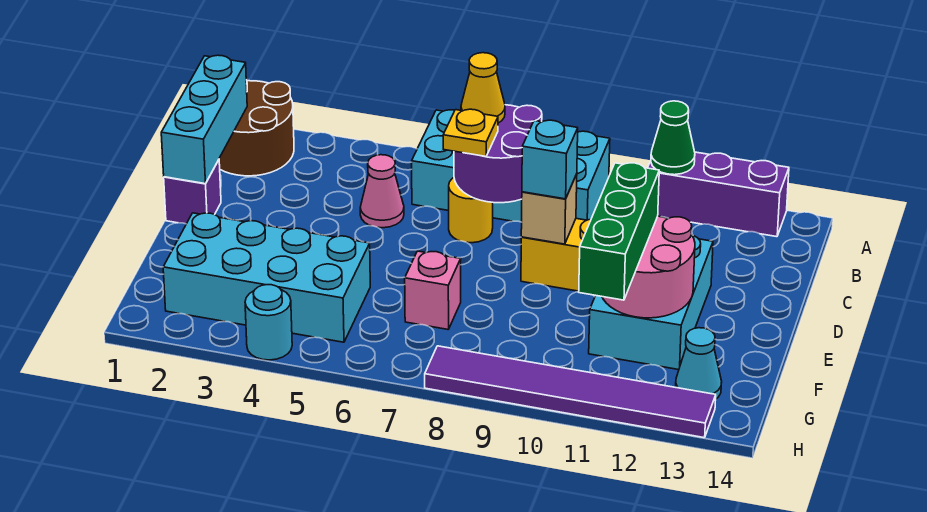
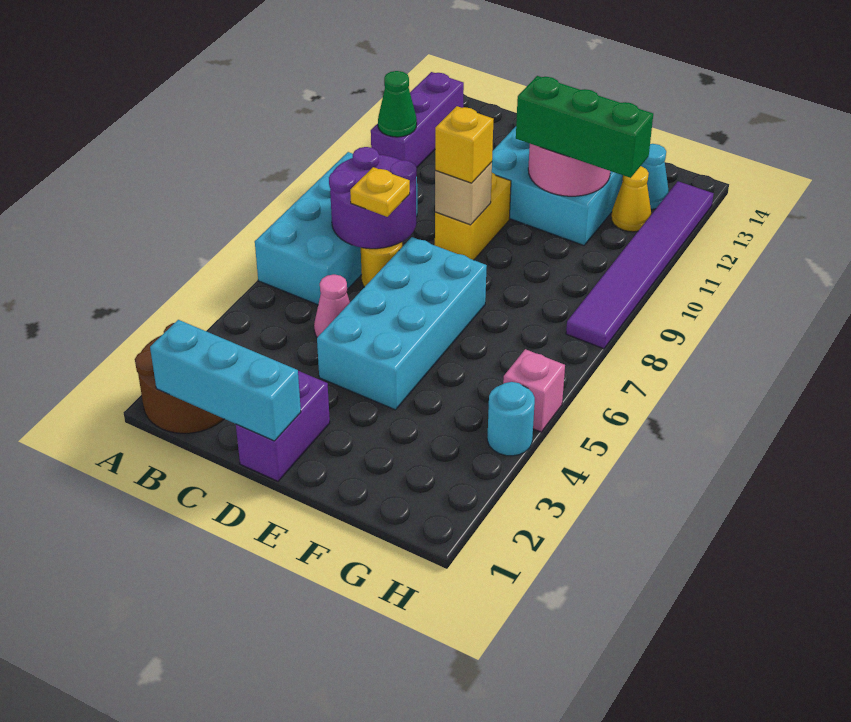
yellow 1x1 cone [461,53,505,123] -> yellow 1x1 cone moved to [612,166,651,232]
purple 1x1 brick [164,160,221,224] -> purple 1x2 brick [236,371,330,481]
cyan 1x1 brick [522,120,578,199] -> yellow 1x1 brick [435,106,494,183]
cyan 2x4 brick [163,213,370,342] -> cyan 2x4 brick moved to [317,237,487,410]
pink 1x1 brick [405,251,461,329] -> pink 1x1 brick moved to [503,349,565,432]

